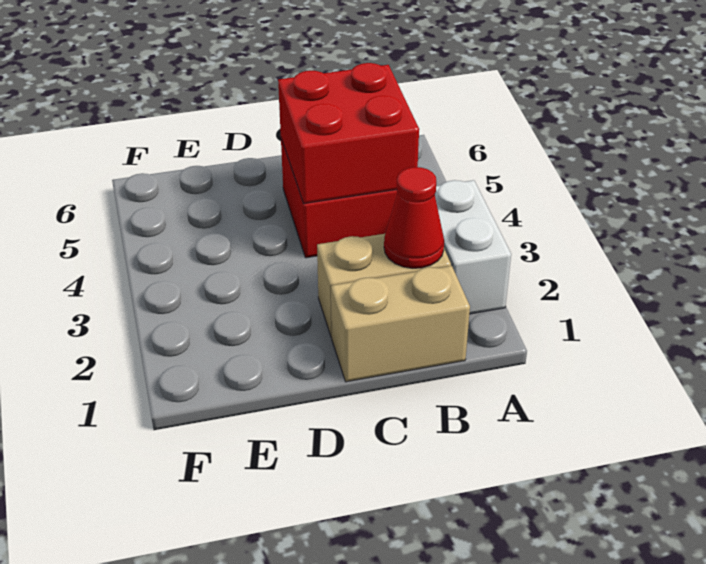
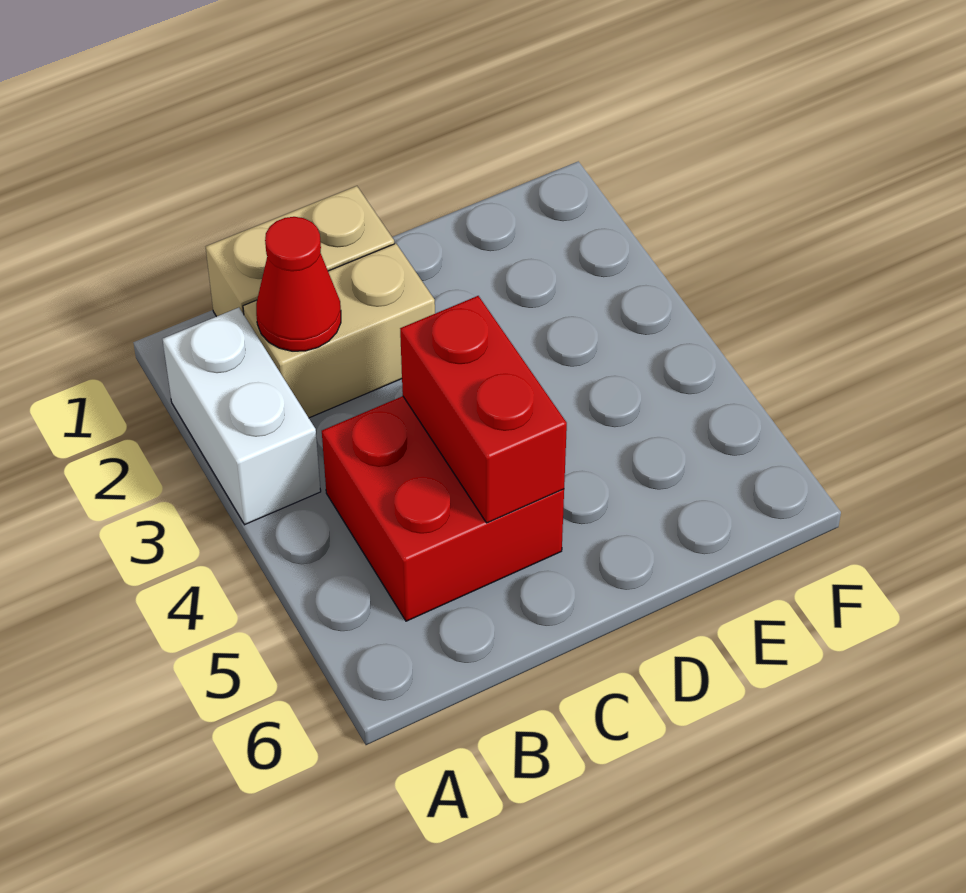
red 2x2 brick [278,63,419,203] -> red 1x2 brick [400,296,567,523]

